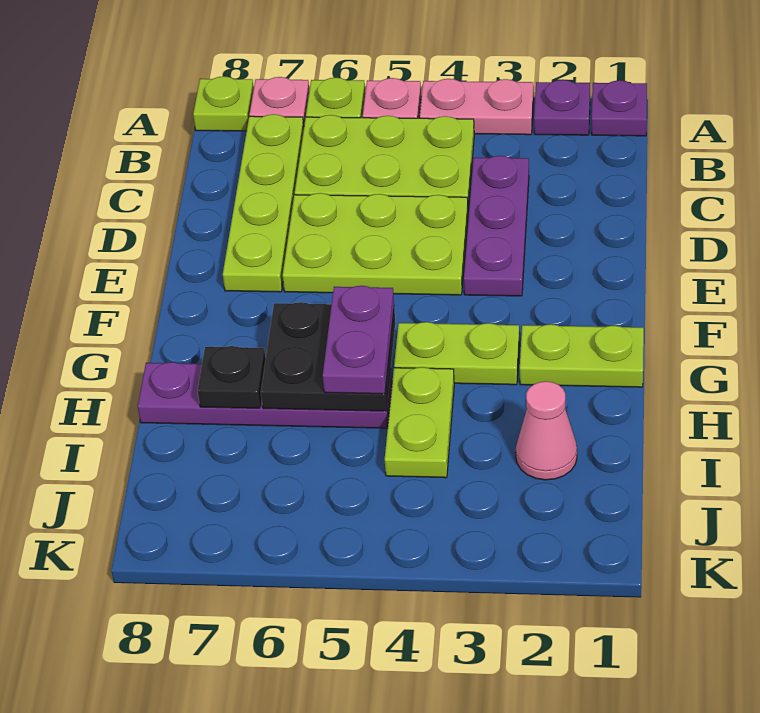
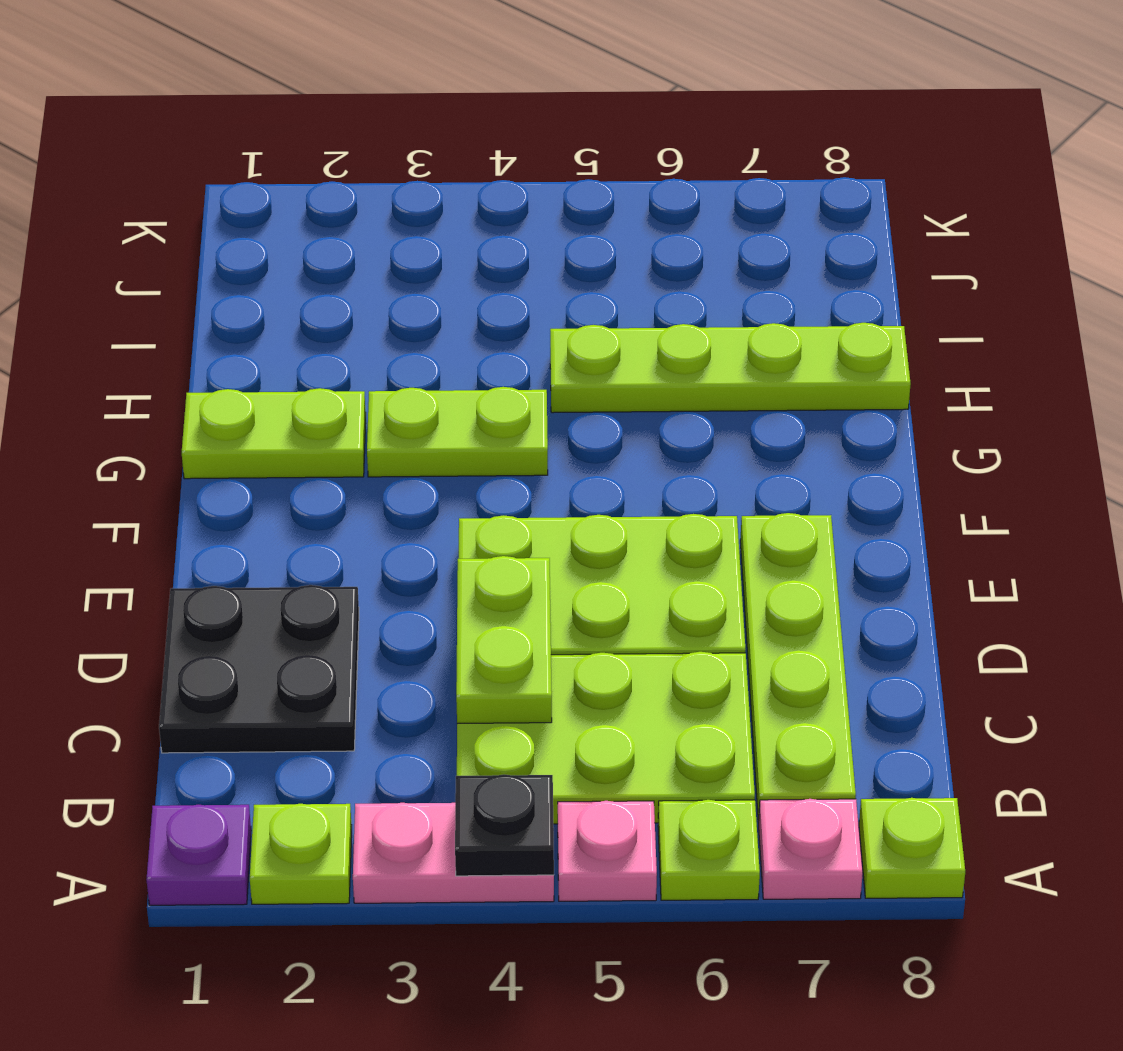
purple 1x1 plate [534,80,590,135] -> lime 1x1 plate [250,804,352,904]
purple 1x3 plate [464,156,529,296] -> none
black 2x2 plate [261,302,395,411] -> black 2x2 plate moved to [159,585,359,753]
purple 1x2 plate [323,286,394,394] -> none
lime 1x2 plate [385,367,454,478] -> lime 1x2 plate moved to [456,556,552,724]
purple 1x4 plate [138,362,392,428] -> lime 1x4 plate [550,323,911,413]
black 1x1 plate [198,346,266,408] -> black 1x1 plate moved to [455,774,554,876]
pink 1x1 cone [516,381,577,480] -> none

